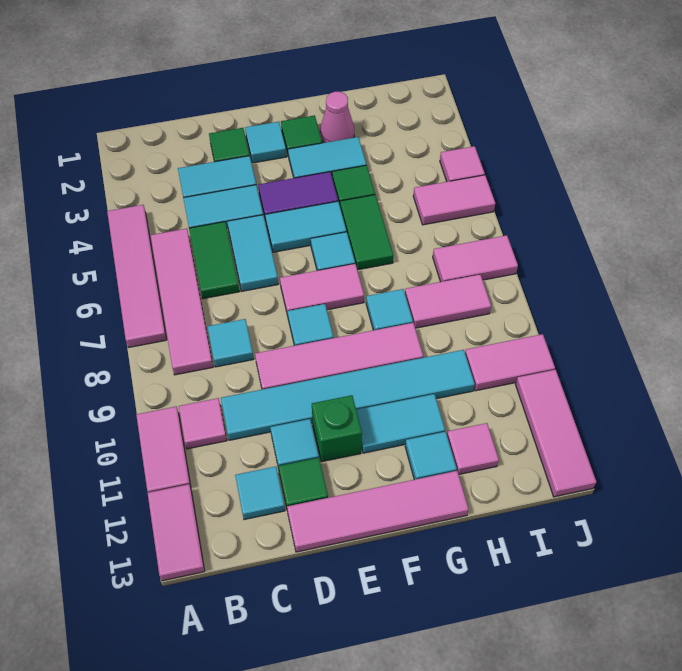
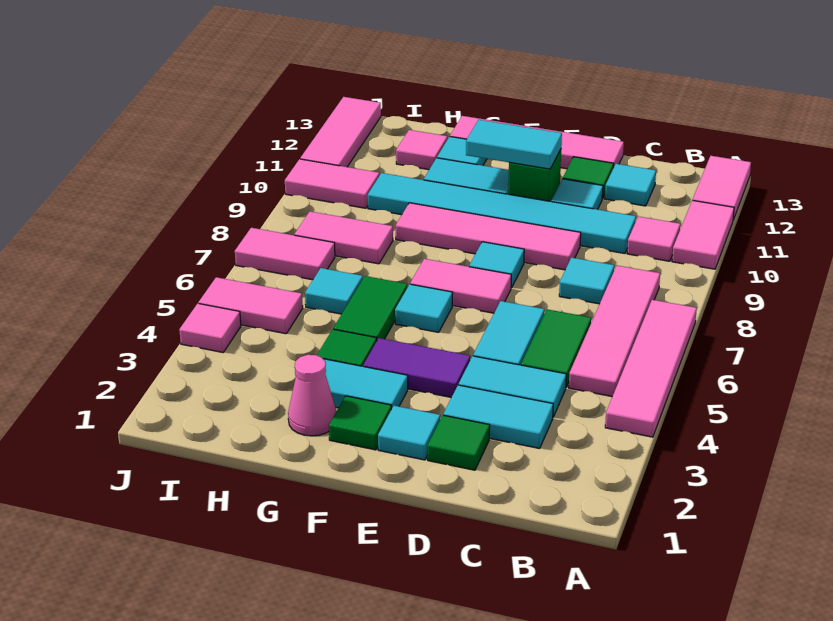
cyan 1x2 tile [265,201,346,252] -> cyan 1x2 tile moved to [466,120,562,169]
cyan 1x1 tile [366,289,413,330] -> cyan 1x1 tile moved to [305,268,363,314]

